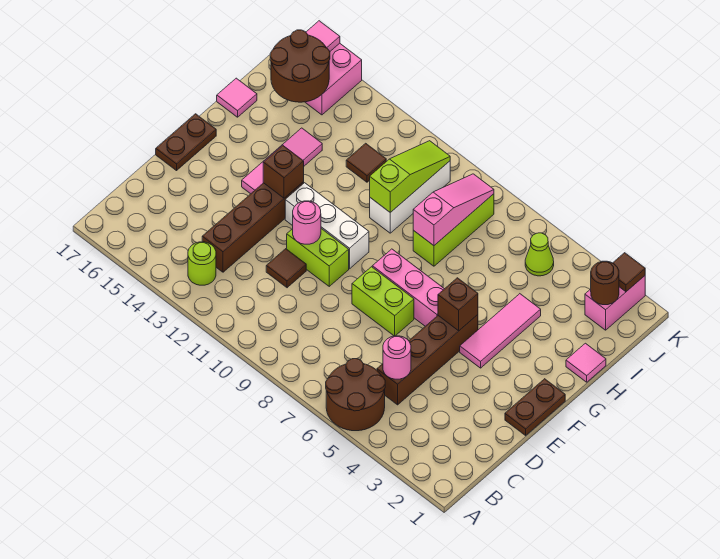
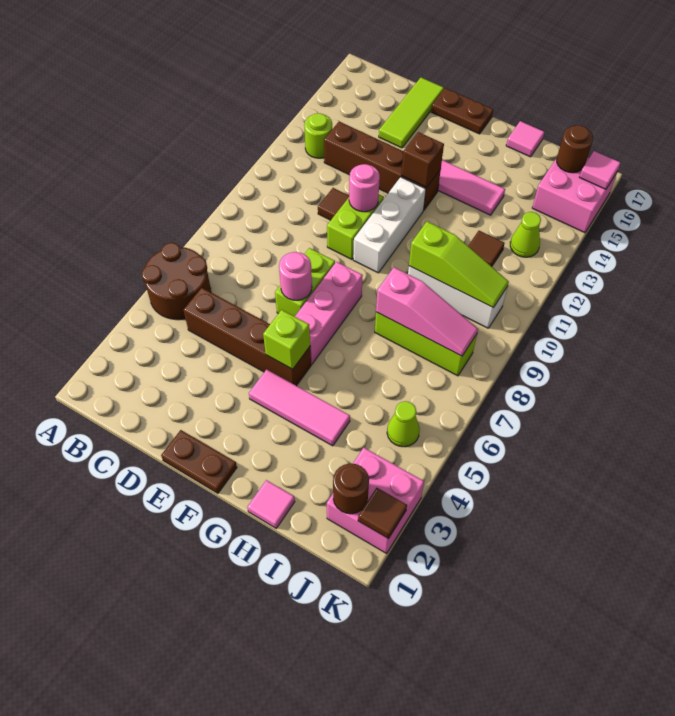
pink 1x1 round brick [383,336,411,379] -> pink 1x1 round brick moved to [279,252,312,300]
none -> lime 1x3 tile [379,78,444,148]
brown 1x1 brick [438,278,478,331] -> lime 1x1 brick [263,310,310,369]
brown 2x2 round brick [270,30,330,102] -> brown 1x1 round brick [557,125,593,173]
pink 1x2 brick [585,276,645,330] -> pink 2x2 brick [327,448,424,553]
none -> lime 1x1 cone [510,212,541,257]

